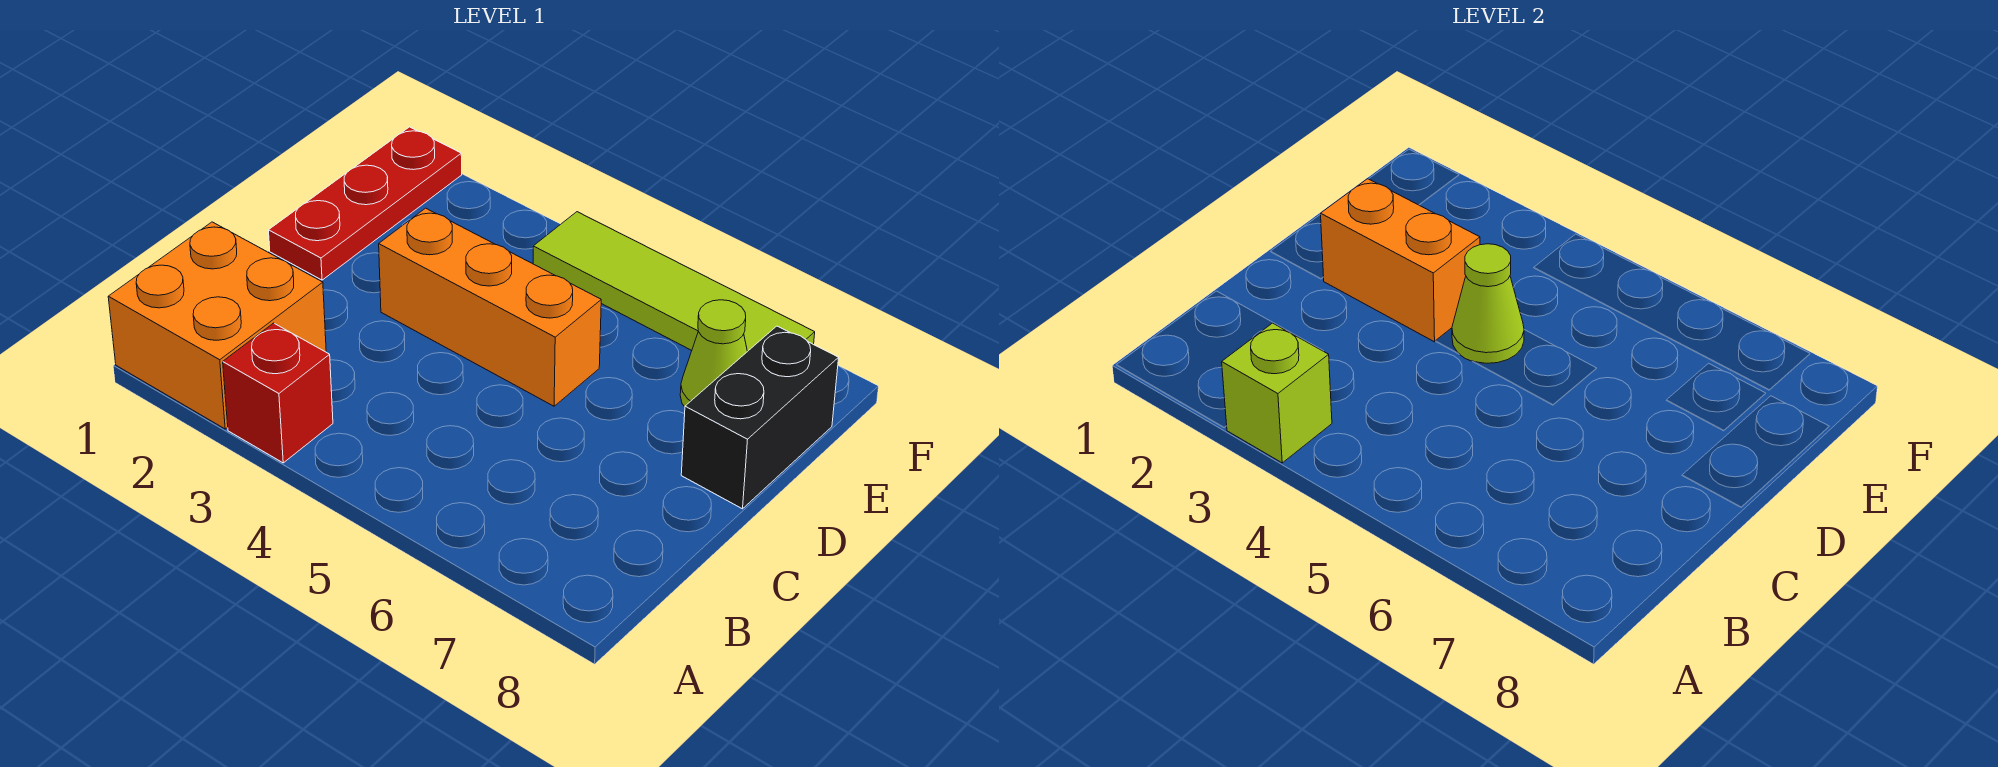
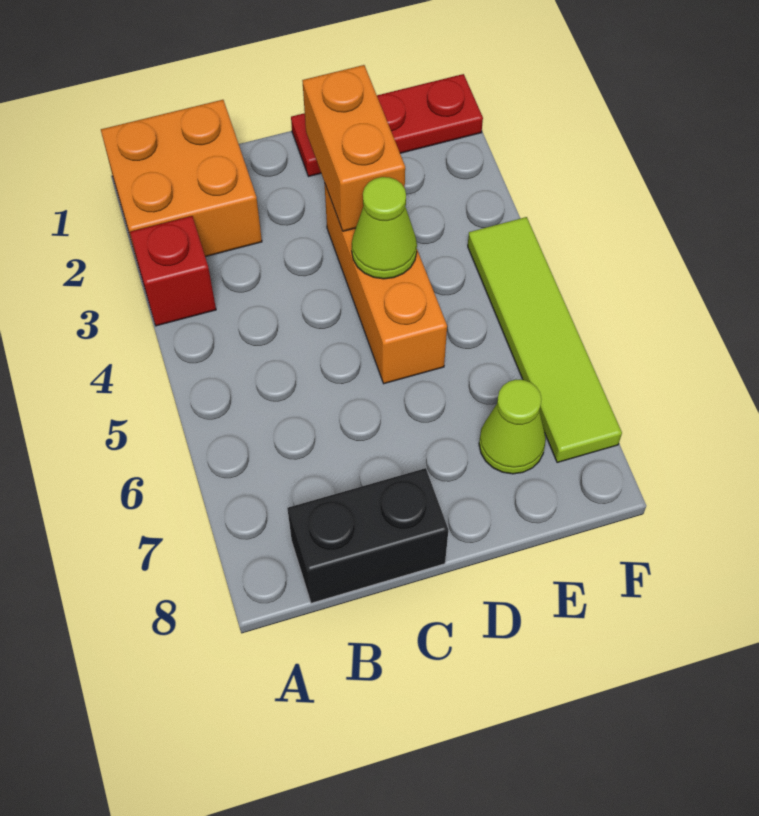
lime 1x1 brick [1222,323,1332,463] -> none
black 1x2 brick [681,326,839,509] -> black 1x2 brick moved to [287,468,448,603]

